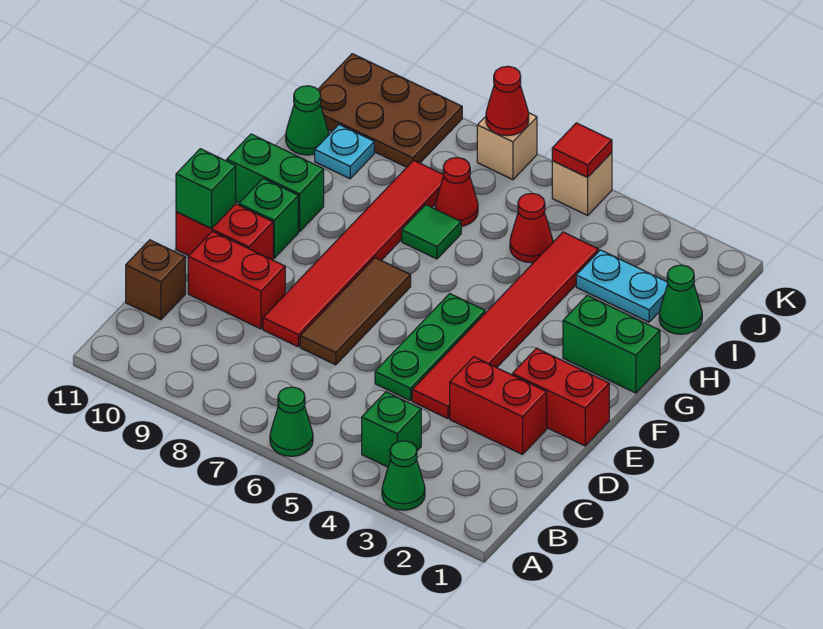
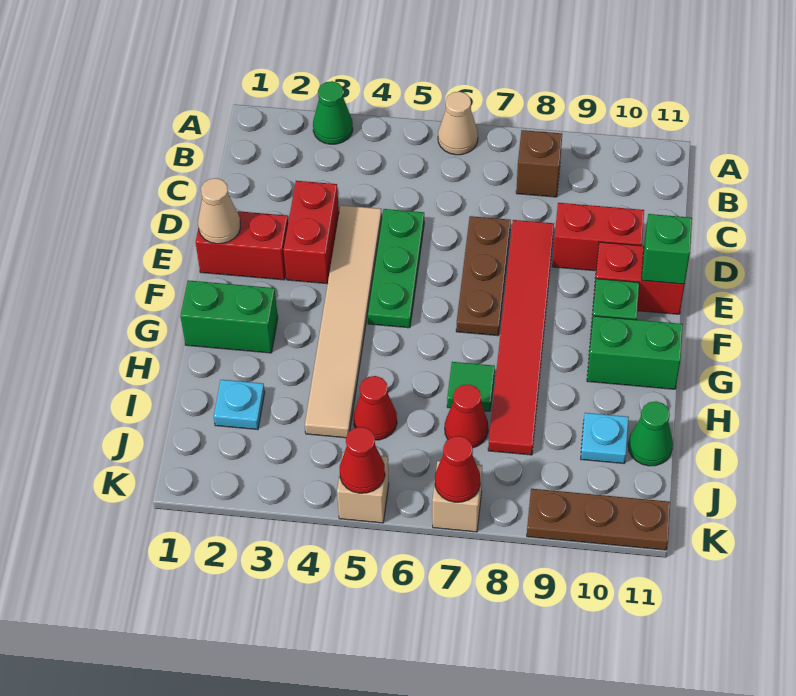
green 1x1 cone [270,387,313,456] -> tan 1x1 cone [438,92,478,155]
green 1x1 brick [362,392,421,467] -> none
brown 1x1 brick [126,240,185,320] -> brown 1x1 brick moved to [516,130,562,197]
red 1x2 brick [450,357,547,454] -> red 1x2 brick turned to [284,181,339,284]
red 1x6 tile [412,232,599,419] -> tan 1x6 tile [305,205,382,438]
brown 1x3 tile [300,258,411,365] -> brown 1x3 plate [456,216,511,336]
none -> tan 1x1 cone [198,178,240,244]
green 1x1 cone [659,265,702,334] -> none
cyan 1x2 plate [576,250,668,322] -> cyan 1x1 plate [214,380,265,430]
brown 2x3 plate [318,54,462,167] -> brown 1x3 plate [527,489,670,550]
red 1x1 tile [552,123,612,177] -> red 1x1 cone [340,427,385,493]

